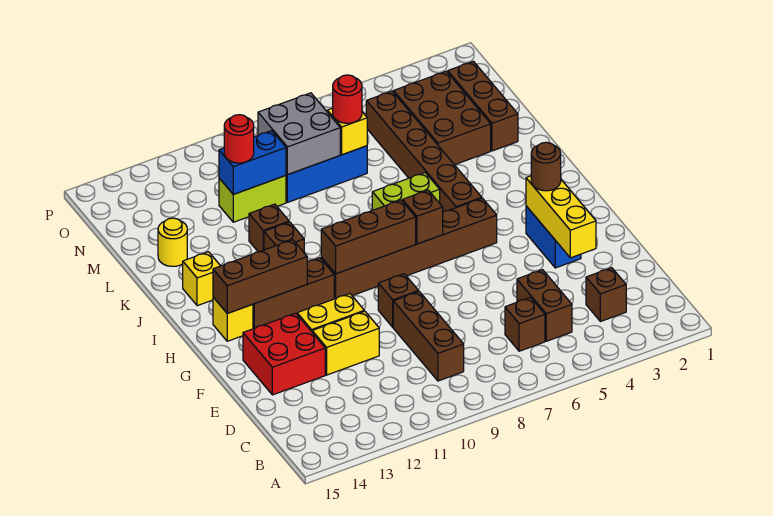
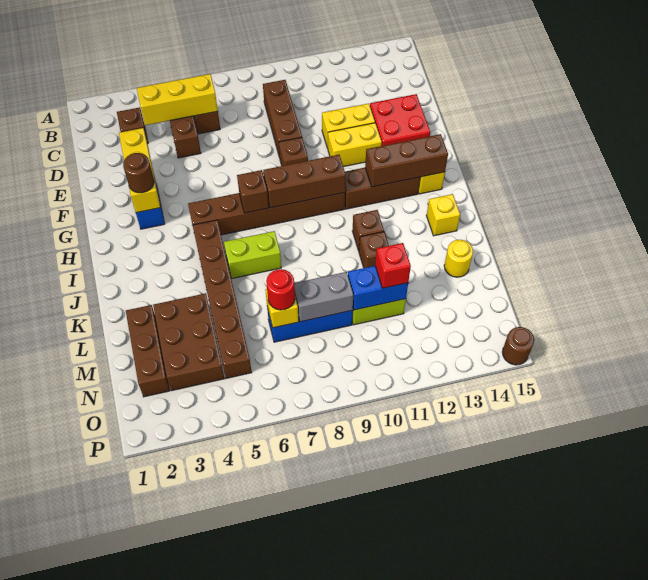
none -> yellow 1x3 brick [137,74,218,125]
grey 2x2 brick [258,93,340,175] -> grey 1x2 brick [294,272,353,322]
red 1x1 round brick [224,115,254,163] -> red 1x1 brick [375,243,411,288]
none -> brown 1x1 round brick [502,327,534,365]

